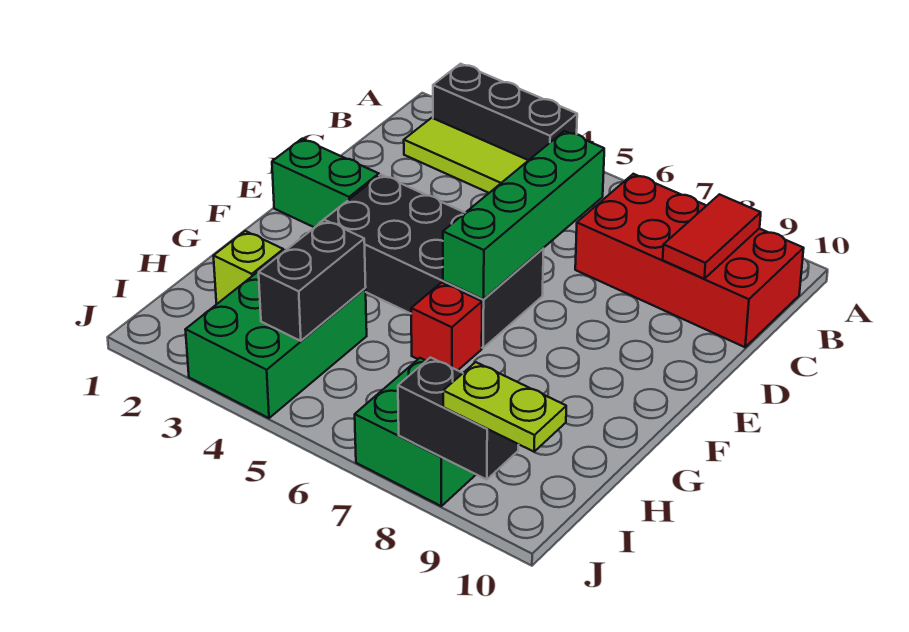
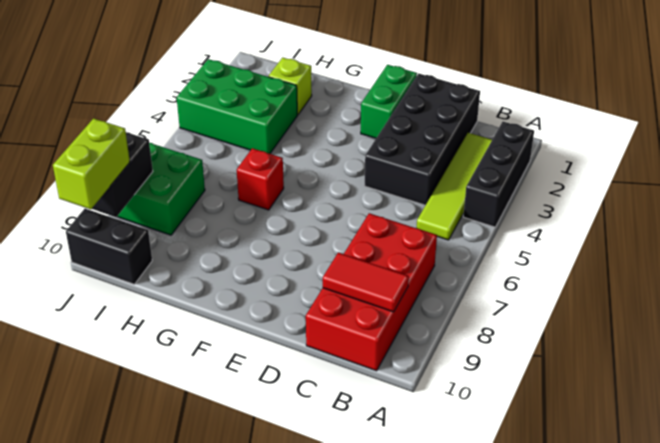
green 1x4 brick [443,131,604,299] -> none
black 2x4 brick [320,175,544,348] -> black 2x4 brick moved to [365,73,480,205]
black 1x2 brick [259,220,366,341] -> black 1x2 brick moved to [66,209,152,284]
lime 1x2 plate [443,362,566,452] -> lime 1x2 brick [53,118,130,209]

